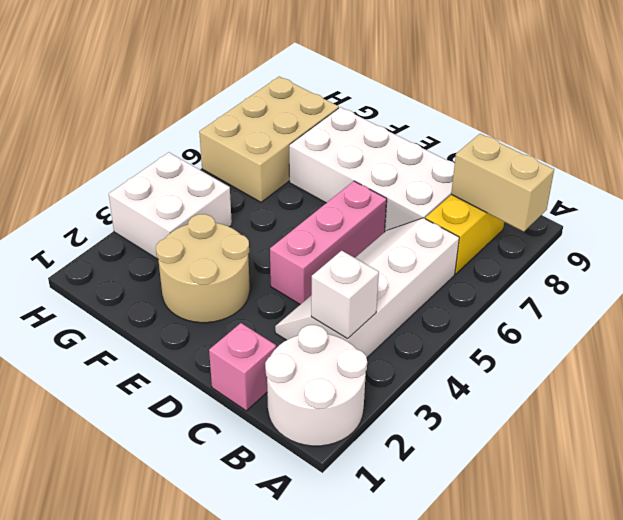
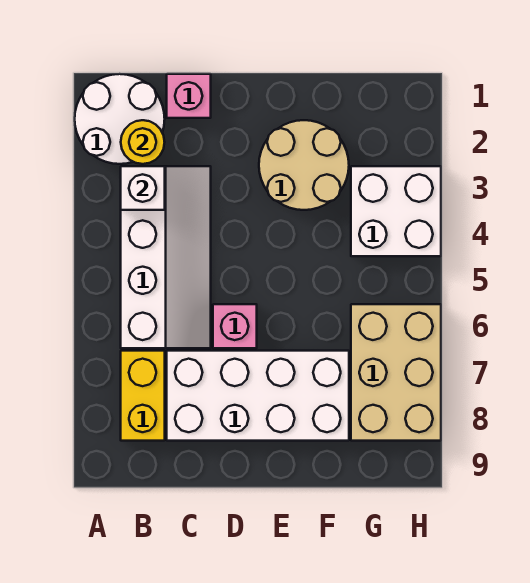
tan 1x2 brick [451,134,554,232] -> none
none -> yellow 1x1 round brick [121,120,165,164]
pink 1x3 brick [270,181,387,304] -> pink 1x1 brick [213,304,257,348]

